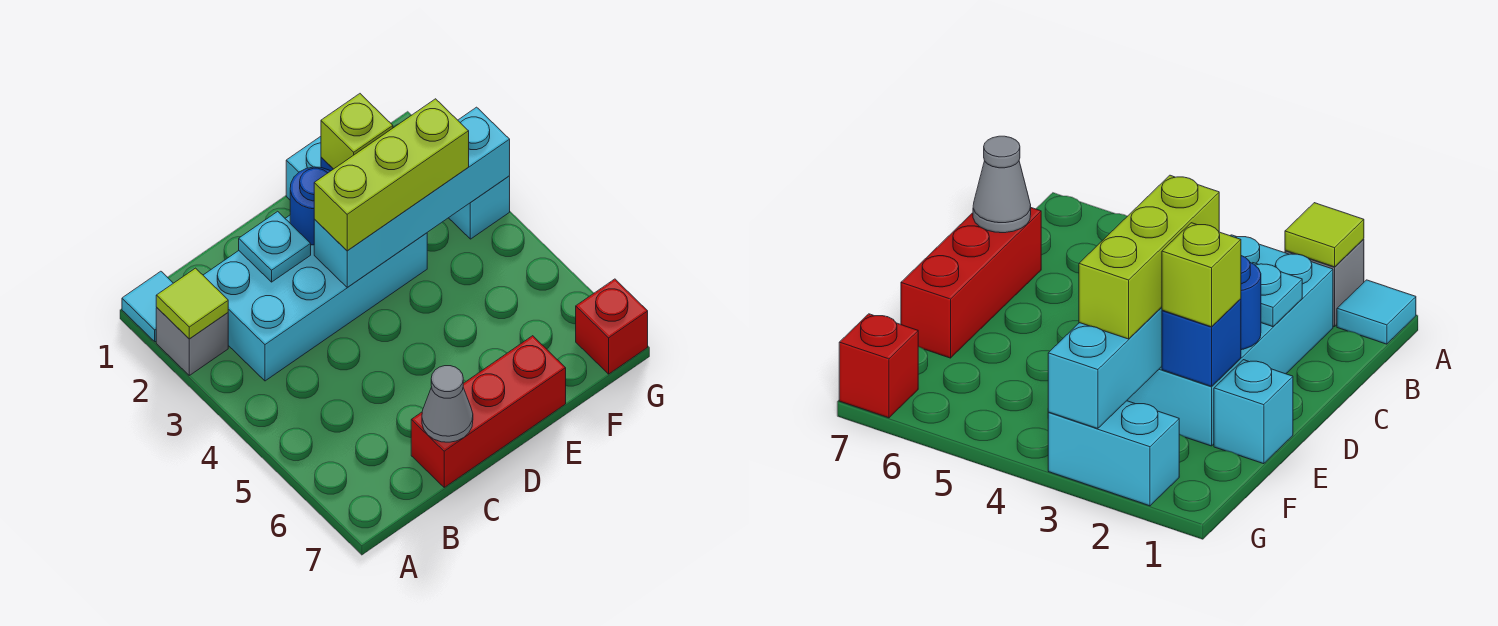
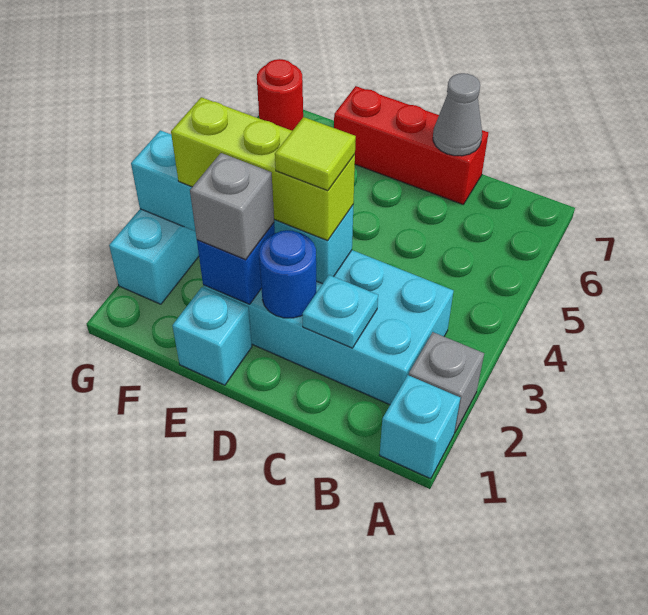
cyan 1x1 tile [122,271,173,342] -> cyan 1x1 brick [380,375,460,479]
lime 1x1 tile [156,268,228,339] -> lime 1x1 tile moved to [275,117,356,191]
lime 1x1 brick [321,94,393,169] -> grey 1x1 brick [190,153,274,260]
red 1x1 brick [576,279,648,374] -> red 1x1 round brick [257,59,303,131]

